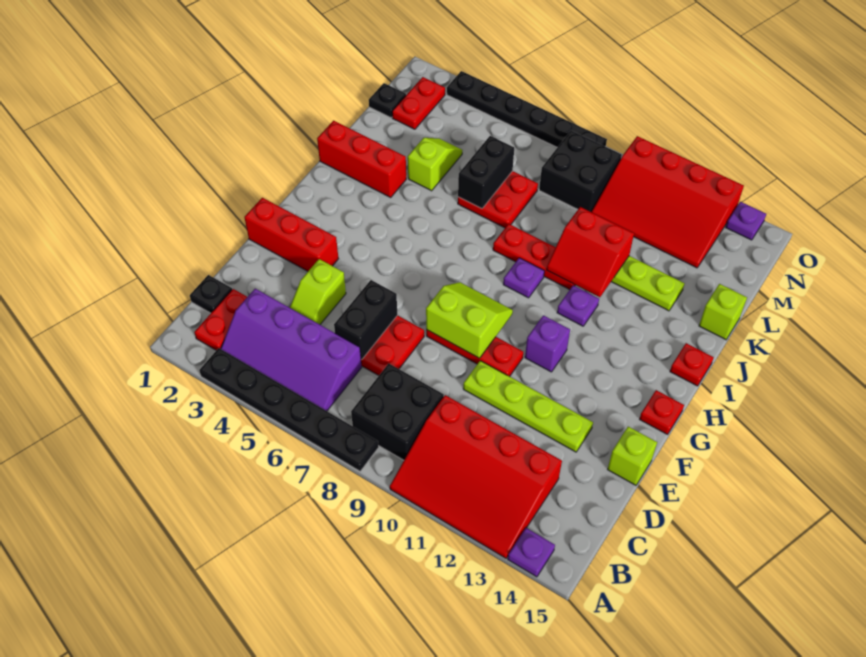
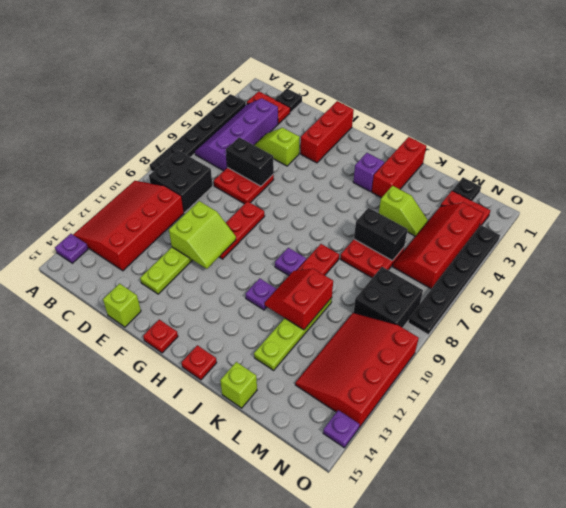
lime 2x2 slope [426,282,513,358] -> lime 2x2 slope moved to [169,201,236,269]
purple 1x1 brick [525,315,570,372] -> purple 1x1 brick moved to [353,153,384,192]
none -> red 2x4 slope [393,203,483,289]

